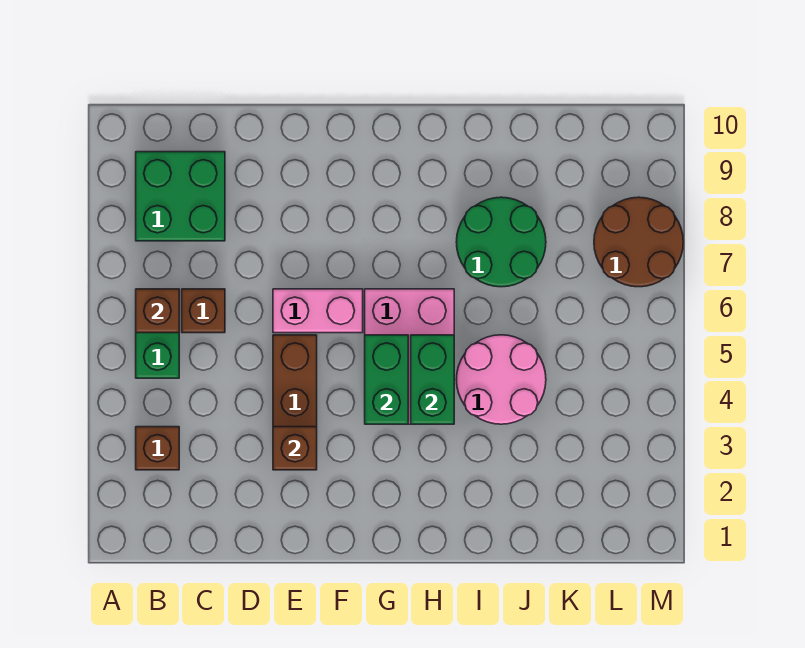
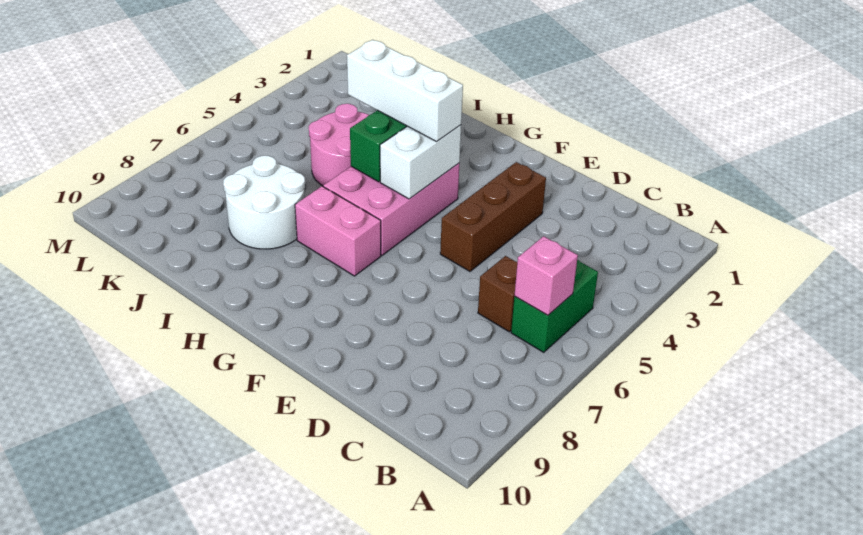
brown 1x1 brick [136,427,179,470] -> none
brown 1x1 brick [136,289,179,333] -> pink 1x1 brick [514,236,578,315]
green 2x2 brick [136,152,225,241] -> none
brown 1x1 brick [273,427,317,470] -> none
pink 1x2 brick [273,289,363,333] -> pink 1x2 brick moved to [295,186,381,276]
green 1x2 brick [365,335,408,424] -> white 1x2 brick [380,125,461,199]
none -> white 1x3 brick [347,40,463,142]
green 2x2 round brick [456,197,546,287] -> white 2x2 round brick [223,156,305,249]
brown 2x2 round brick [594,197,683,287] -> none

